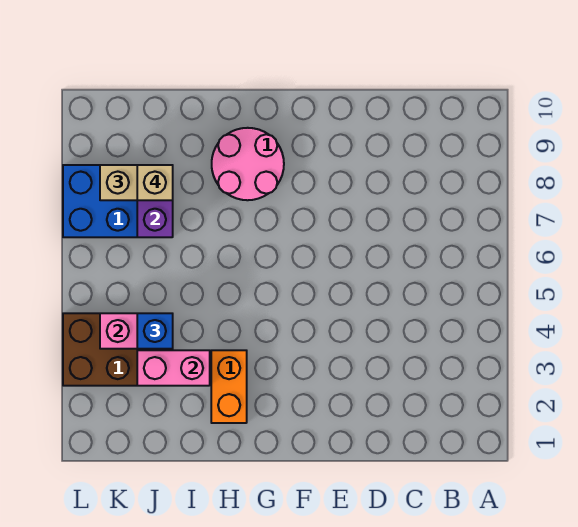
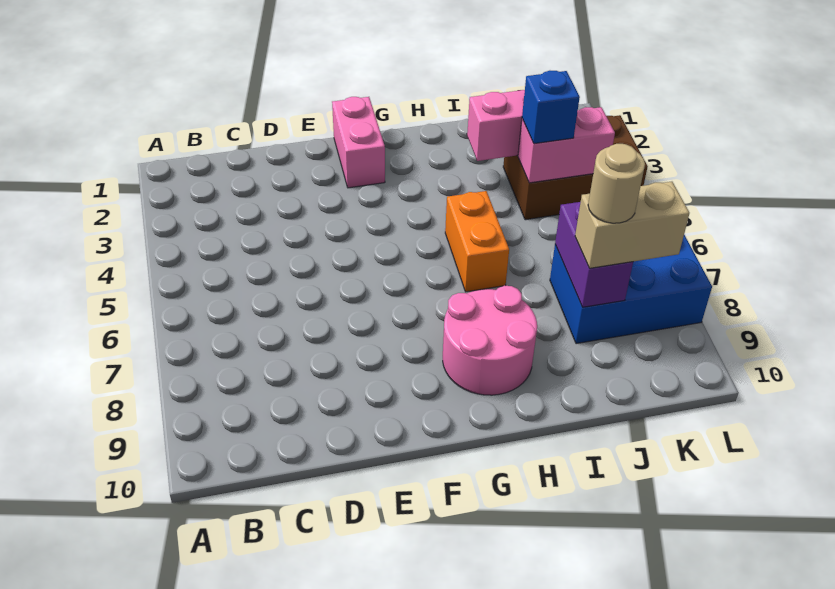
none -> pink 1x2 brick [332,97,385,188]
orange 1x2 brick [211,350,247,423] -> orange 1x2 brick moved to [445,191,509,292]
tan 1x1 brick [137,165,173,200] -> tan 1x1 round brick [588,144,645,223]

